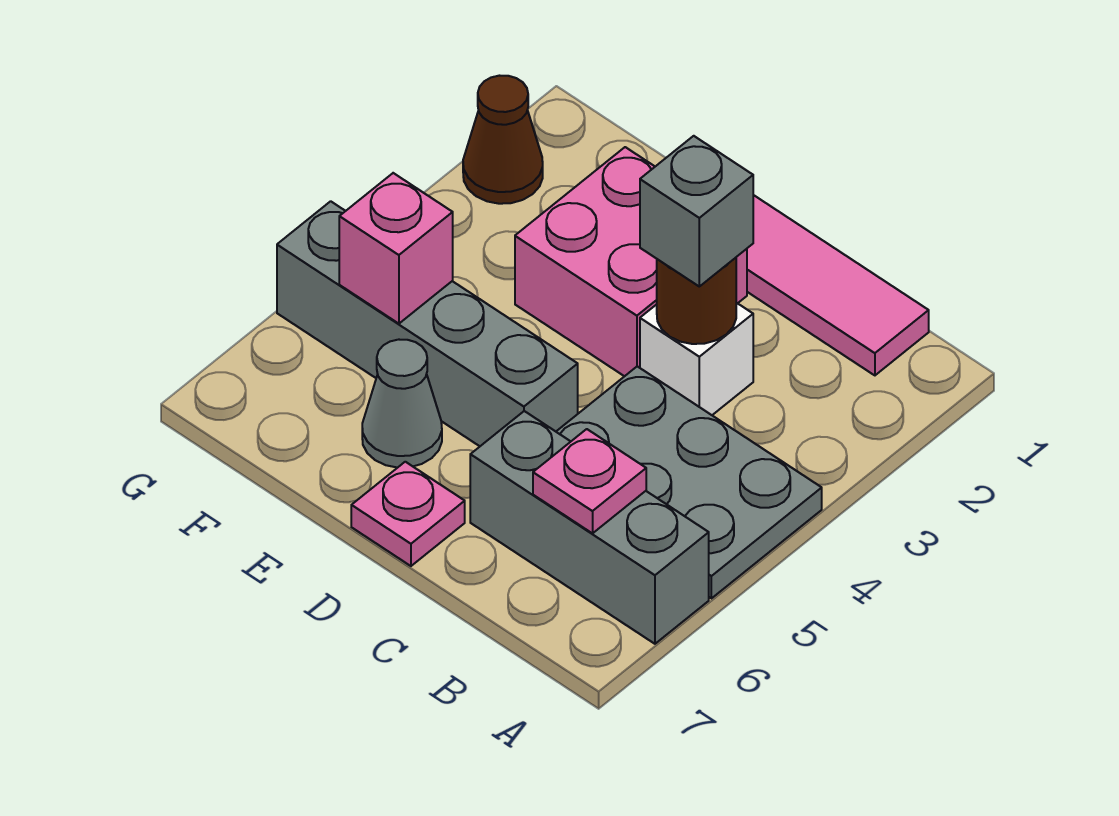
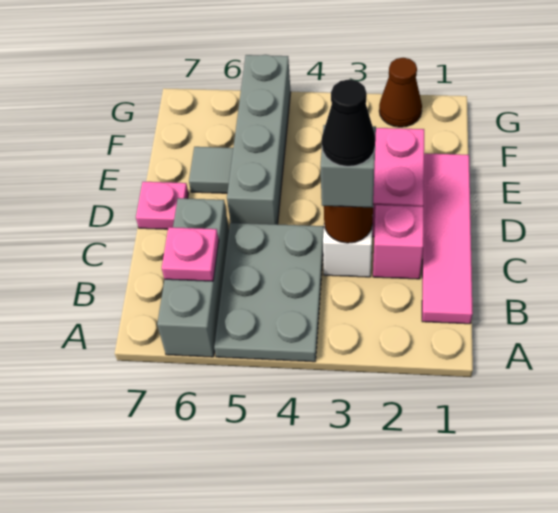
none -> black 1x1 cone [322,79,375,166]
grey 1x1 cone [362,340,442,468] -> grey 1x1 tile [189,147,233,193]
pink 1x1 brick [339,173,453,324] -> pink 1x1 brick moved to [373,205,424,279]

